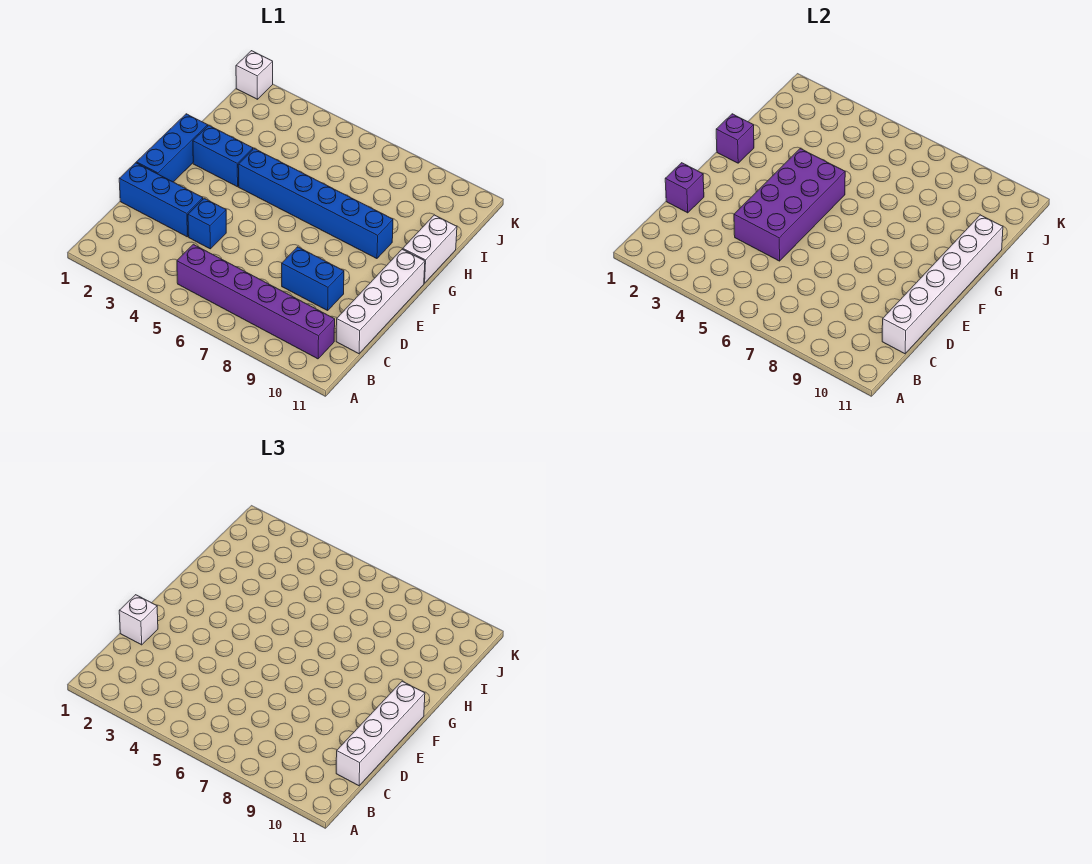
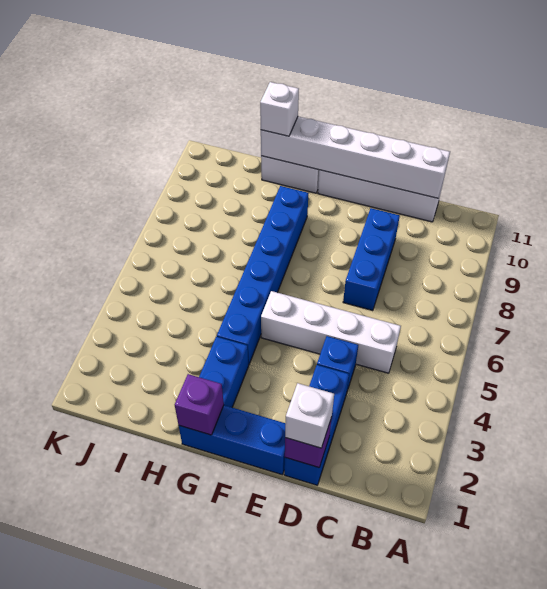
purple 1x6 brick [177,244,335,359] -> none
white 1x4 brick [336,681,425,786] -> white 1x4 brick moved to [261,291,401,373]
purple 2x4 brick [734,149,845,261] -> none
blue 1x2 brick [282,247,344,311] -> blue 1x3 brick [343,208,400,311]
white 1x1 brick [236,51,273,99] -> white 1x1 brick moved to [260,82,299,136]

